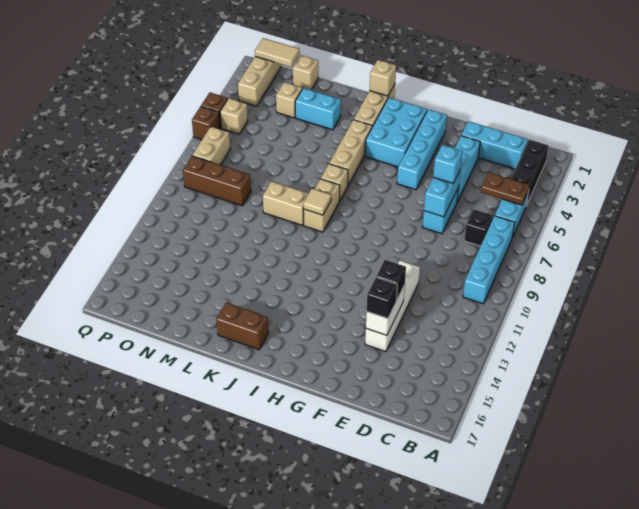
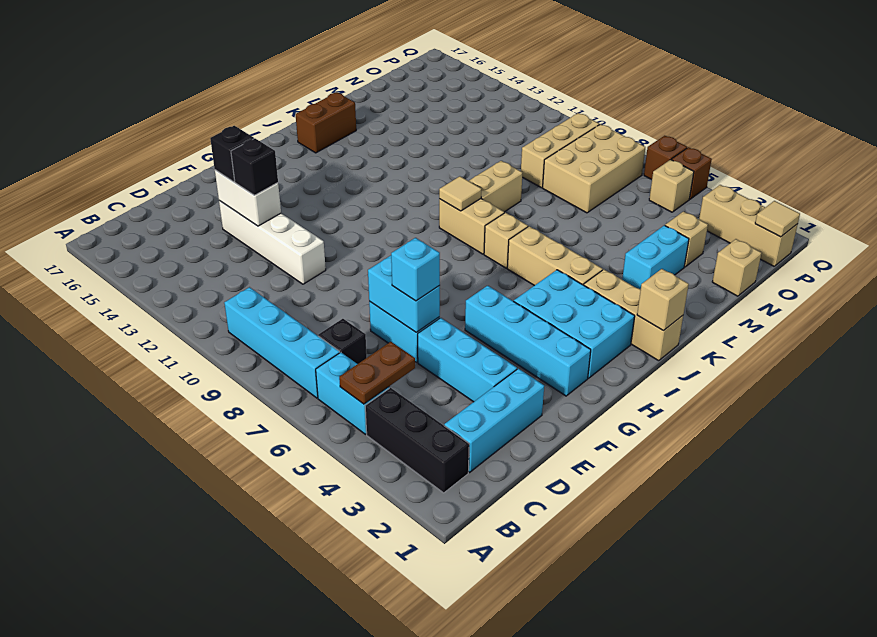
brown 1x3 brick [183,156,251,206] -> tan 1x3 brick [521,113,599,188]
tan 1x2 tile [255,38,300,67] -> tan 1x1 tile [755,201,800,237]
tan 1x2 brick [192,127,230,165] -> tan 2x3 brick [543,124,645,213]

